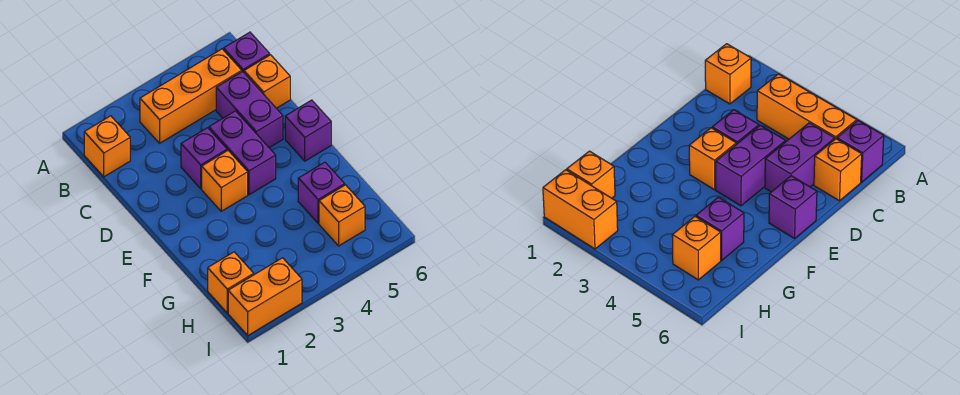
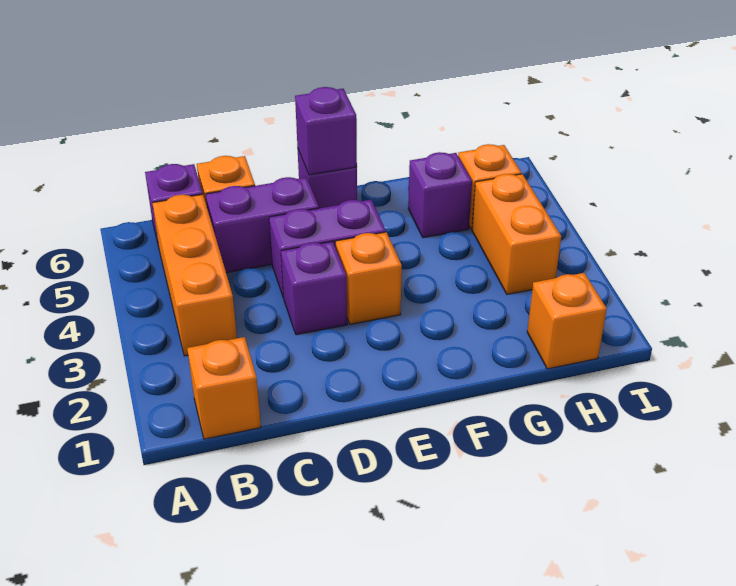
none -> purple 1x1 brick [295,87,357,175]
orange 1x2 brick [228,258,302,335] -> orange 1x2 brick moved to [472,174,561,294]

